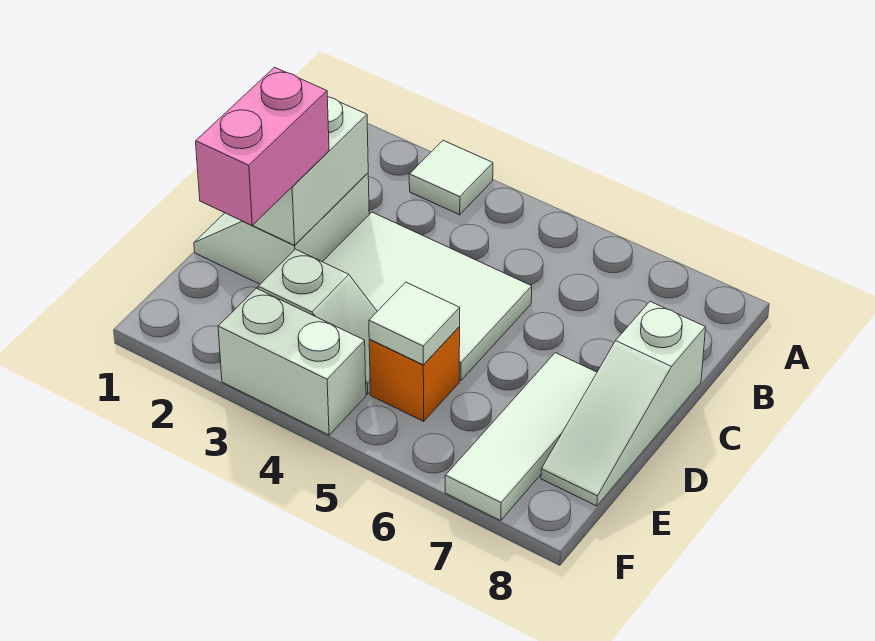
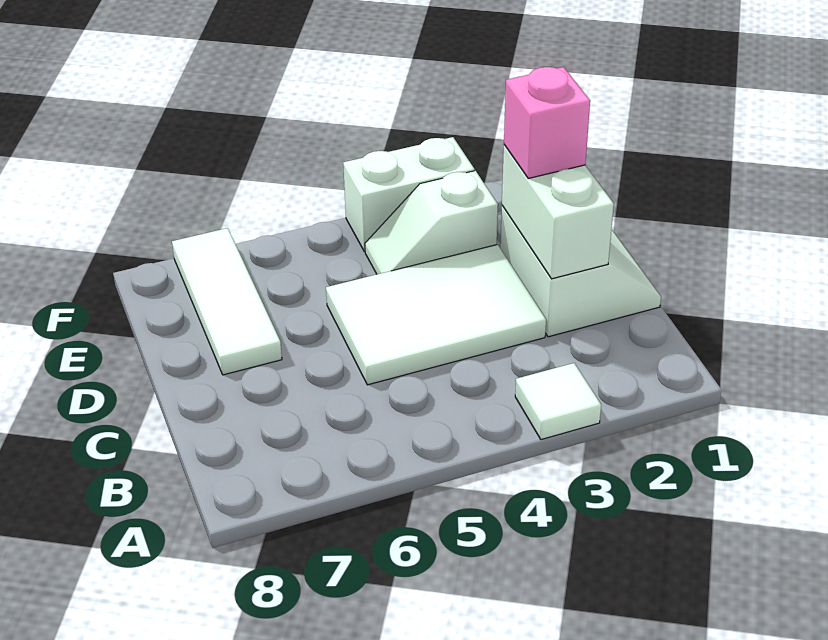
white 1x3 slope [541,302,706,506] -> none
pink 1x2 brick [196,67,329,226] -> pink 1x1 brick [504,67,590,178]
orange 1x1 brick [369,327,460,421] -> none
white 1x1 tile [369,282,460,365] -> none

